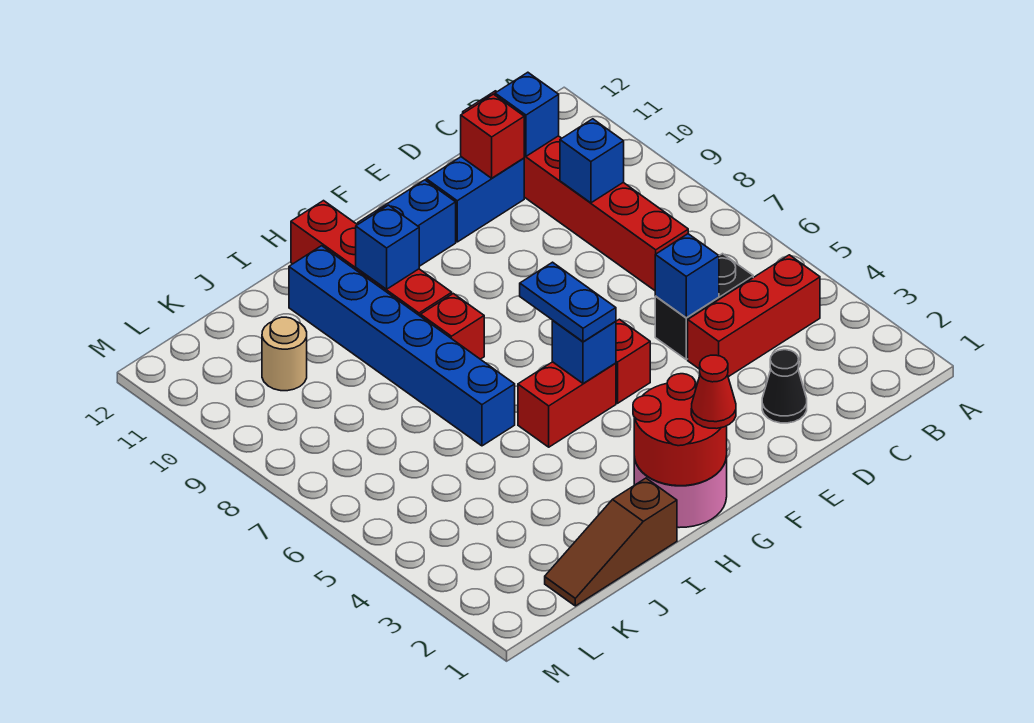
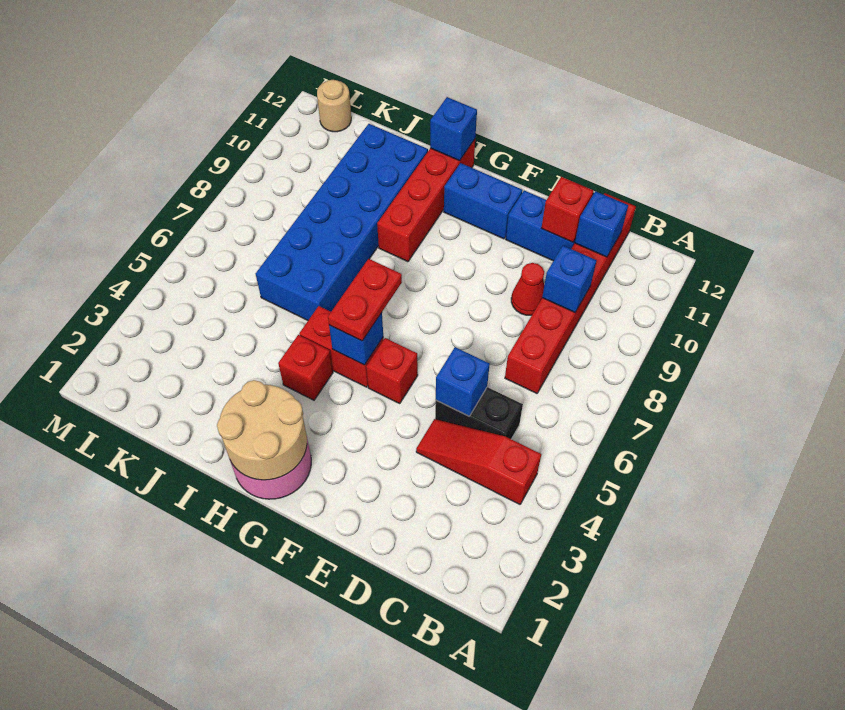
red 1x3 brick [688,255,820,377] -> red 1x3 slope [416,419,541,504]
black 1x1 cone [762,350,807,423] -> none
red 2x2 round brick [633,374,727,486] -> tan 2x2 round brick [217,380,307,480]
red 1x1 cone [691,355,736,429] -> red 1x1 cone moved to [511,263,544,315]
blue 1x2 plate [520,262,616,342] -> red 1x2 plate [328,259,402,341]
red 1x1 brick [421,294,484,359] -> red 1x1 brick moved to [278,335,333,400]
blue 1x1 brick [356,205,419,289] -> blue 1x1 brick moved to [430,97,477,161]
brown 1x3 slope [545,478,677,606] -> none
blue 1x6 brick [289,246,515,446] -> blue 2x6 brick [256,124,428,320]
tan 1x1 round brick [262,317,307,391] -> tan 1x1 round brick moved to [317,80,351,132]

